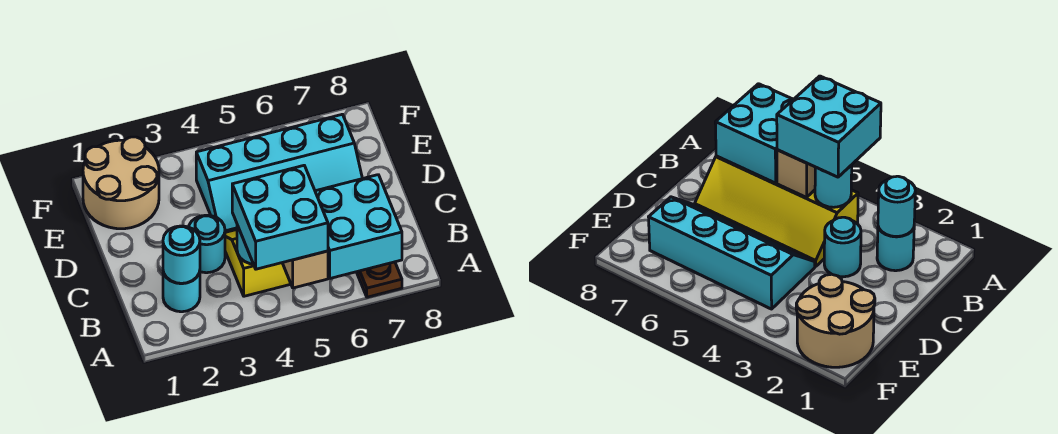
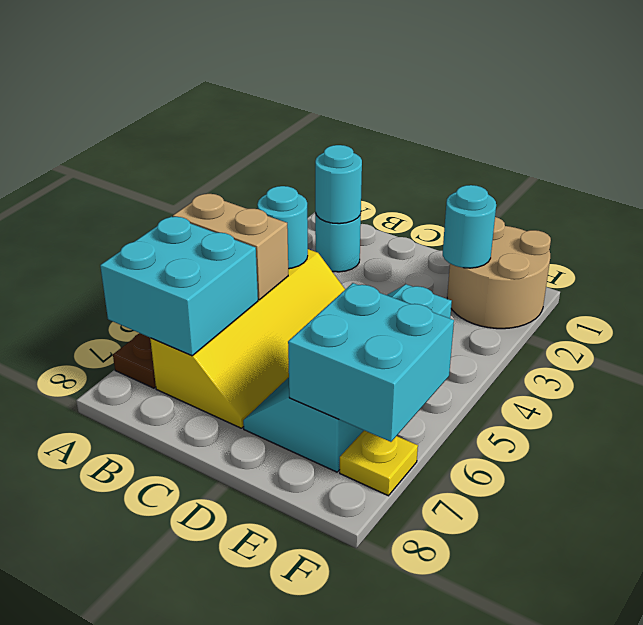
cyan 2x2 brick [232,166,328,269] -> cyan 2x2 brick moved to [288,283,454,442]
cyan 1x1 round brick [189,215,225,273] -> cyan 1x1 round brick moved to [443,185,496,268]
none -> yellow 1x1 plate [340,430,418,496]

